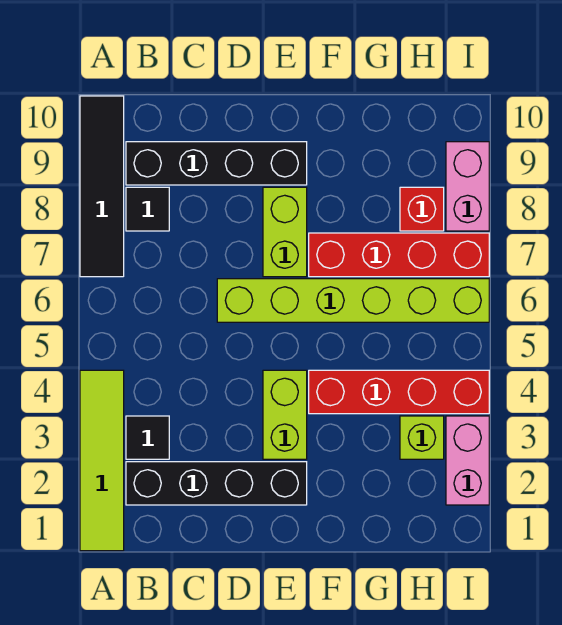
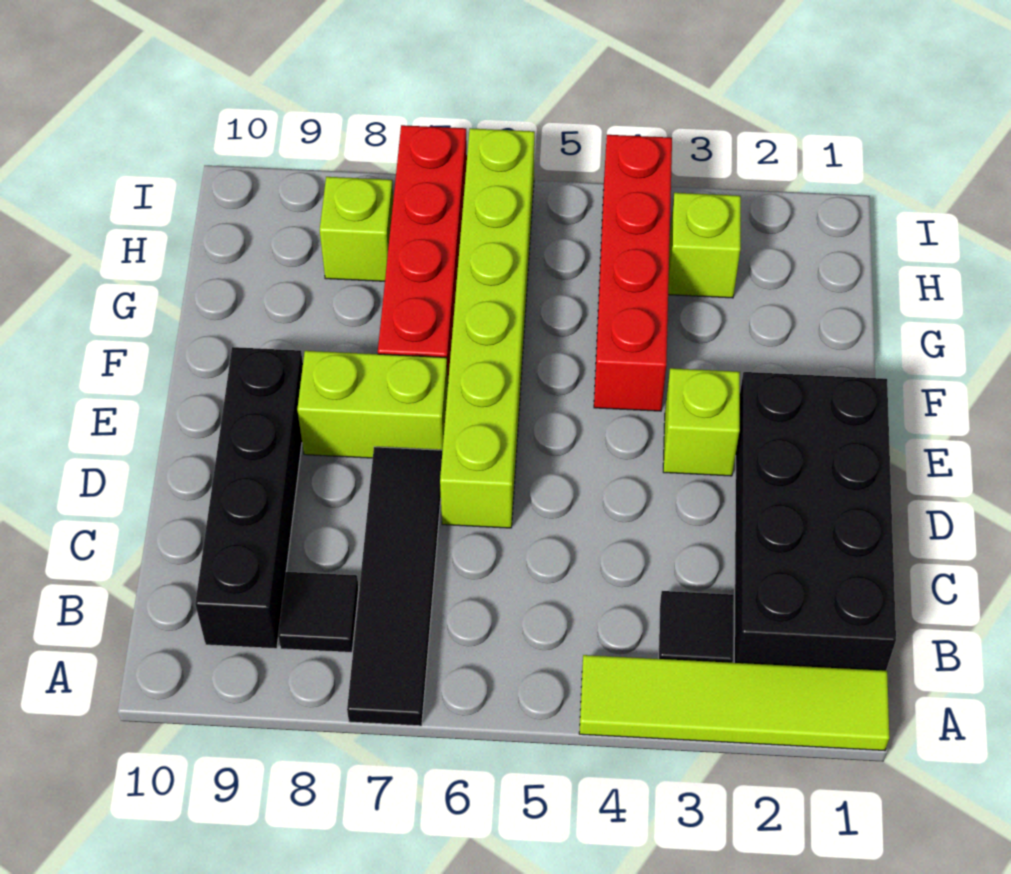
black 1x4 tile [80,96,124,277] -> black 1x4 tile turned to [347,447,443,726]
black 1x4 brick [126,462,307,505] -> black 2x4 brick [734,372,896,671]
lime 1x2 brick [263,370,307,459] -> lime 1x1 brick [663,368,740,476]
red 1x1 brick [400,187,444,231] -> lime 1x1 brick [320,177,393,281]
pink 1x2 brick [446,416,489,505] -> none
pink 1x2 brick [446,142,489,231] -> none

